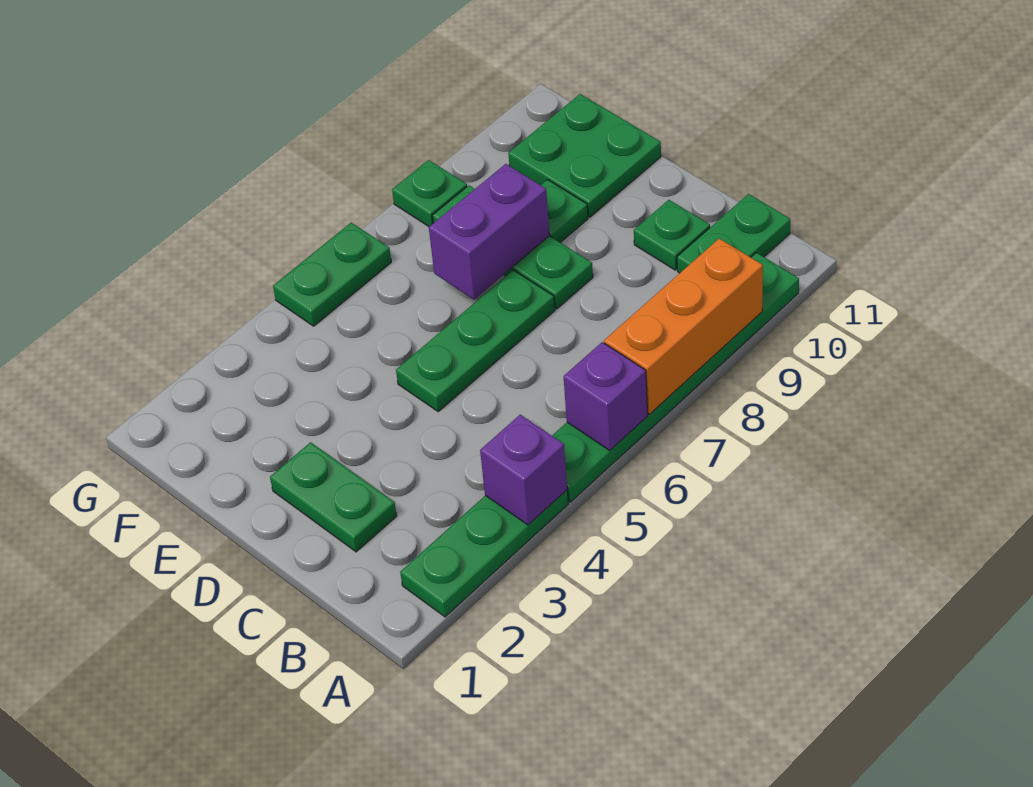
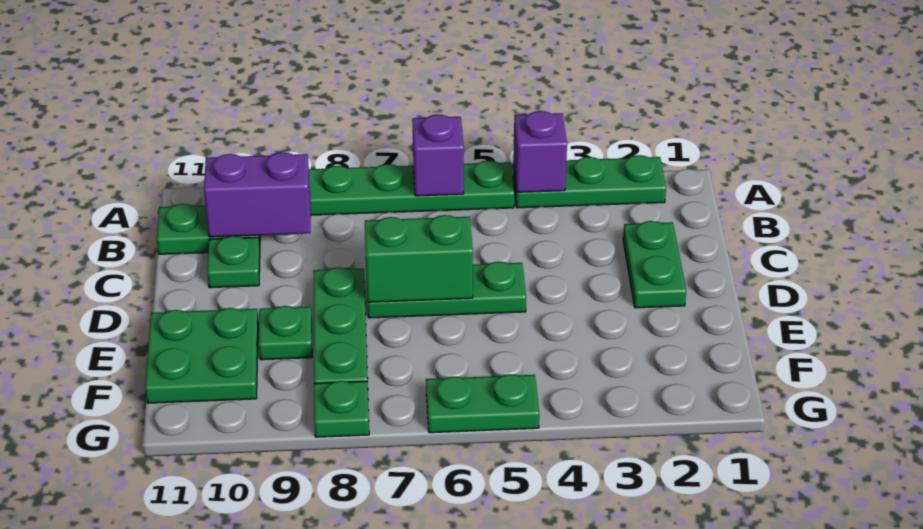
orange 1x3 brick [604,238,763,414] -> none
none -> green 1x2 brick [365,215,473,302]
purple 1x2 brick [429,164,550,299] -> purple 1x2 brick moved to [204,152,311,237]

